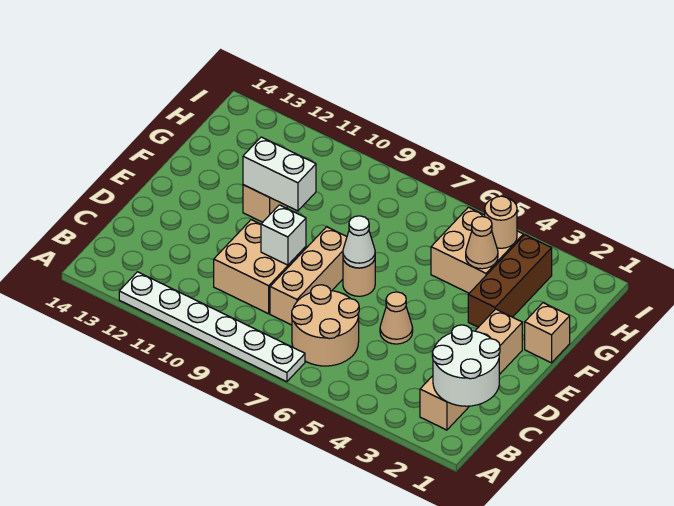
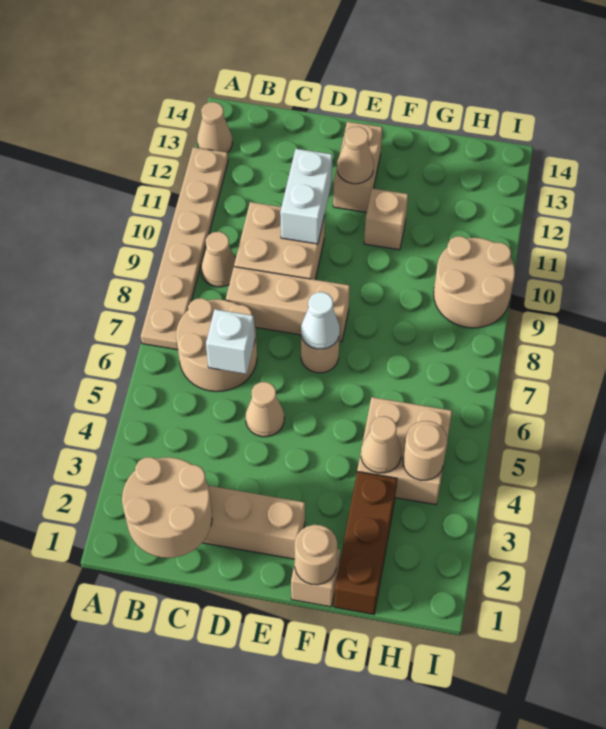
white 1x6 plate [119,272,305,382] -> tan 1x6 plate [141,147,228,350]
none -> tan 1x1 cone [197,102,232,152]
white 2x2 round brick [432,325,500,406] -> tan 2x2 round brick [122,457,212,558]
none -> tan 1x1 cone [201,232,236,287]
white 1x1 brick [261,205,306,265] -> white 1x1 brick moved to [206,309,255,374]
none -> tan 1x2 brick [333,122,383,212]
none -> tan 1x1 cone [337,126,374,184]
none -> tan 1x1 round brick [295,525,337,585]
brown 1x3 brick [468,235,552,327] -> brown 1x3 brick turned to [334,472,397,614]
white 1x2 brick [243,137,316,211] -> white 1x2 brick moved to [280,149,332,244]
none -> tan 2x2 round brick [434,236,515,328]

